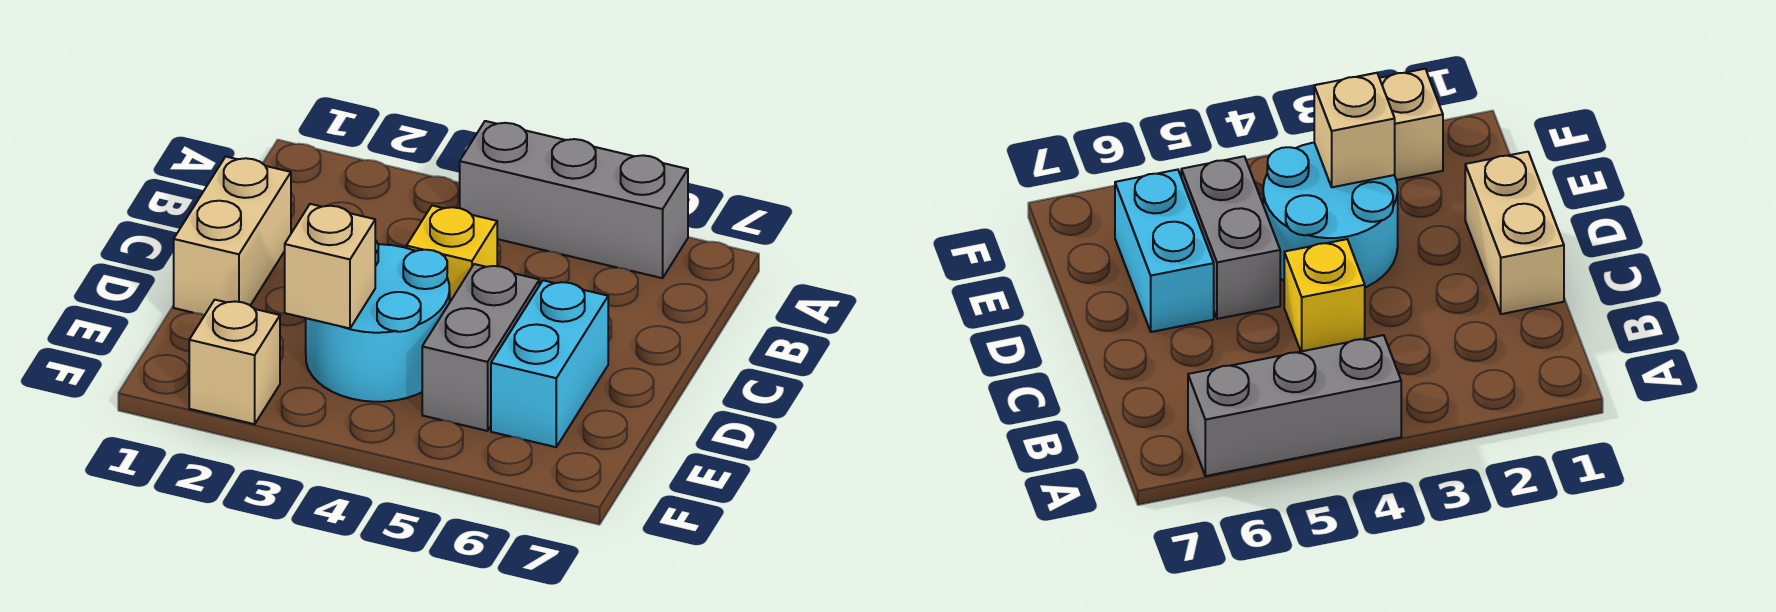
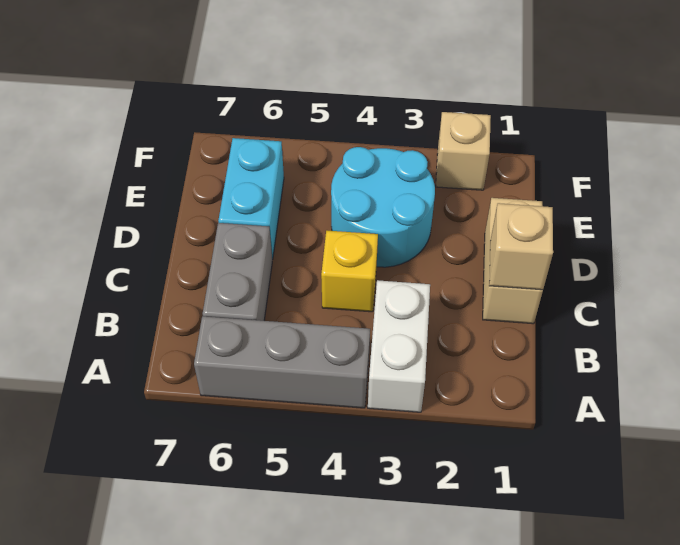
none -> white 1x2 brick [368,280,430,412]
grey 1x2 brick [422,264,539,431] -> grey 1x2 brick moved to [203,223,272,321]
tan 1x1 brick [285,204,375,328] -> tan 1x1 brick moved to [489,203,553,290]

